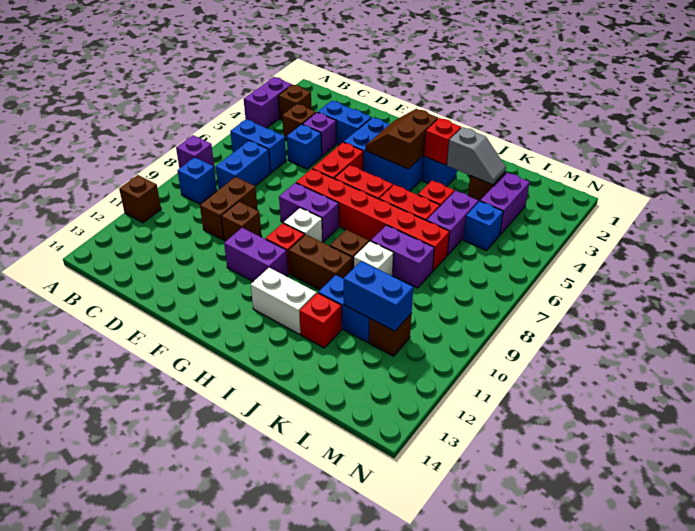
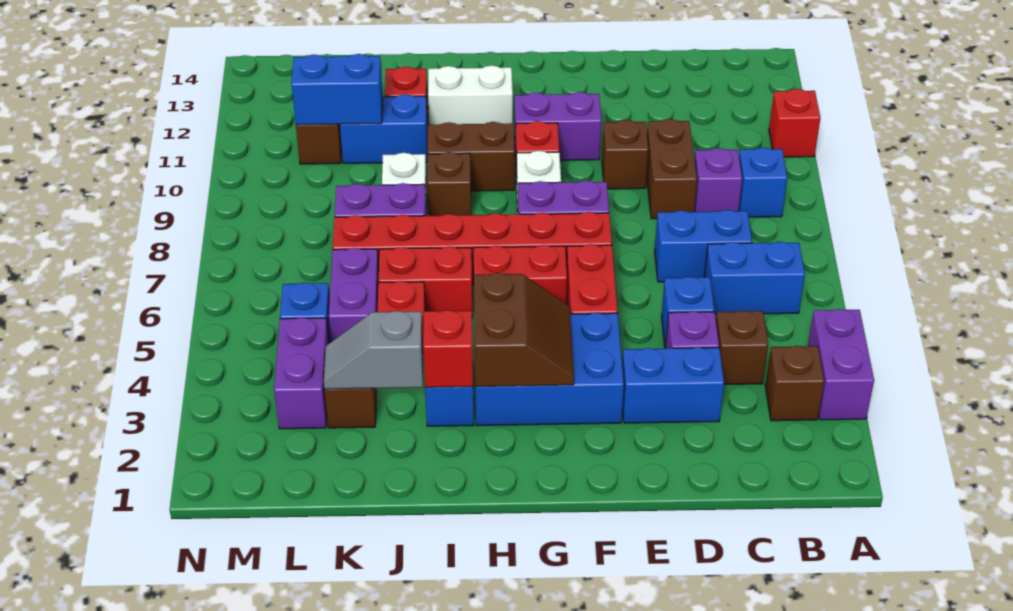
purple 1x1 brick [176,135,214,169] -> purple 1x1 brick moved to [694,148,742,212]
brown 1x1 brick [119,175,161,223] -> red 1x1 brick [769,89,820,157]
blue 1x2 brick [216,141,270,189] -> blue 1x2 brick turned to [655,210,752,282]

